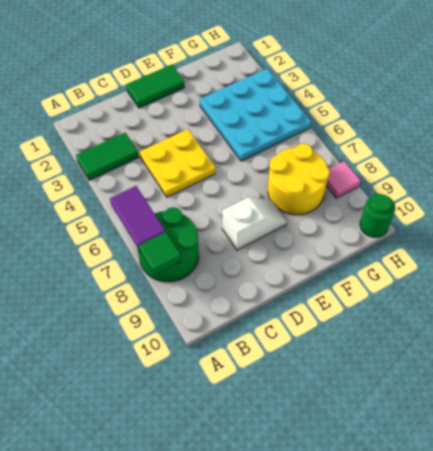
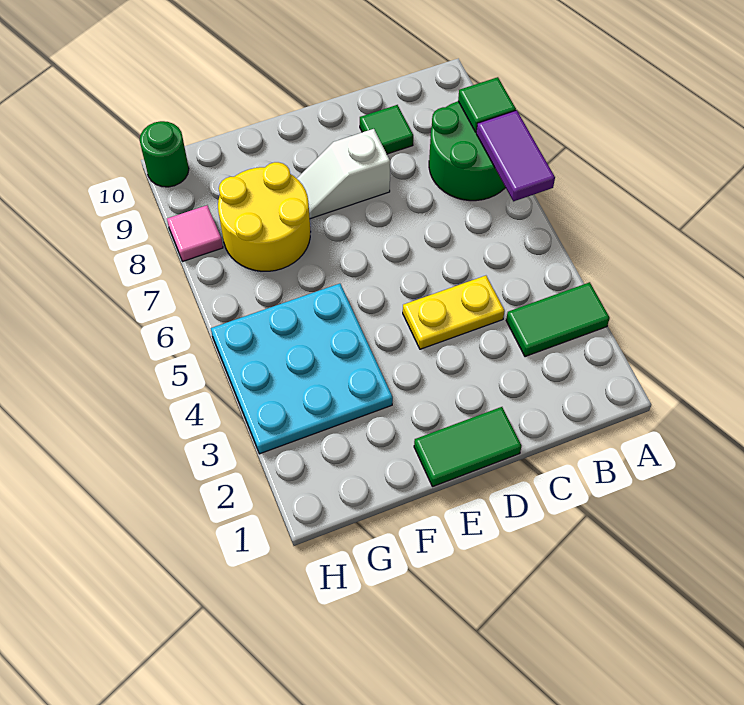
yellow 2x2 plate [140,129,216,197] -> yellow 1x2 plate [403,276,505,349]
none -> green 1x1 tile [360,105,413,154]

